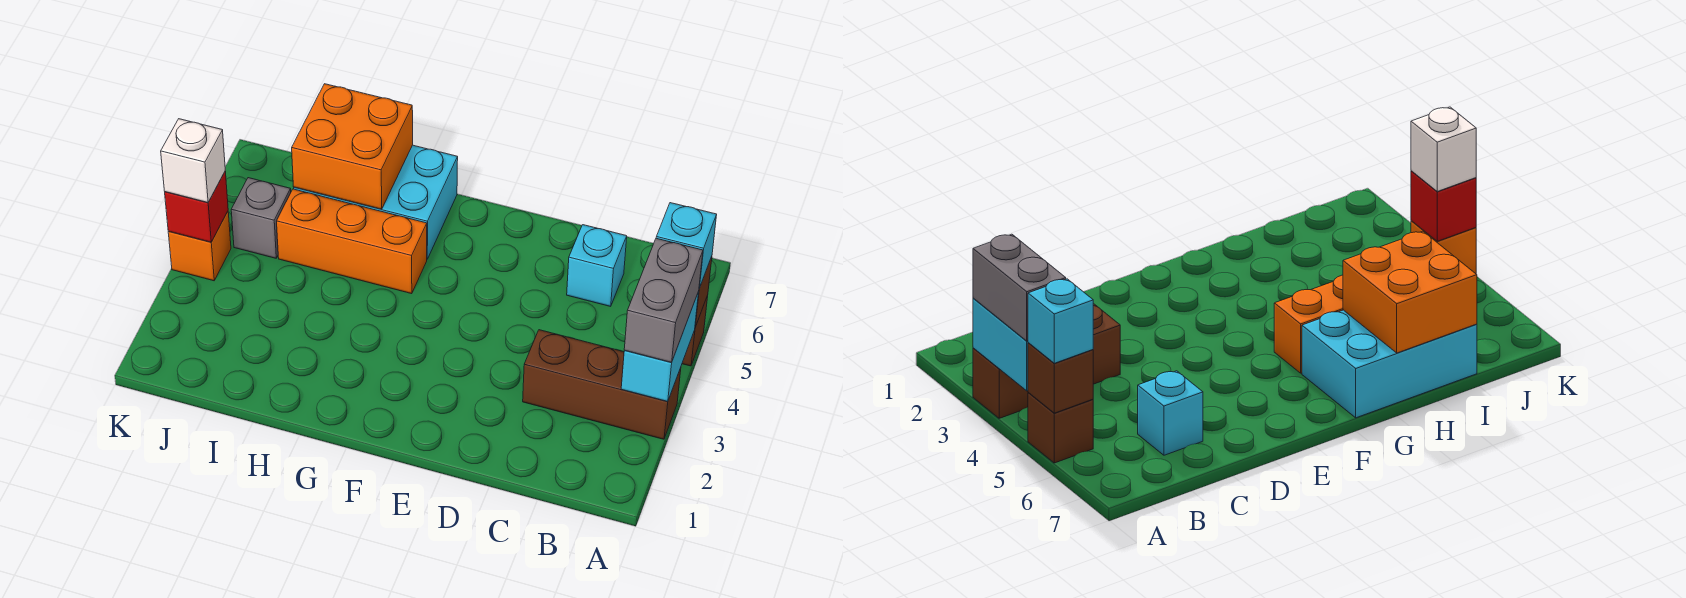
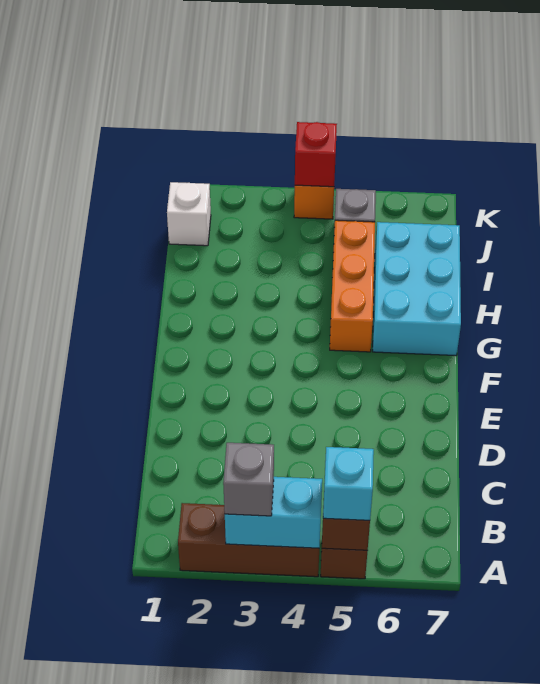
brown 1x3 brick [523,330,681,439] -> brown 1x3 brick turned to [178,503,319,577]
grey 1x2 brick [624,238,703,362] -> grey 1x1 brick [223,443,274,516]
cyan 1x1 brick [567,225,627,306] -> none
orange 2x2 brick [292,84,413,209] -> none
white 1x1 brick [161,119,225,203] -> white 1x1 brick moved to [167,182,211,246]

